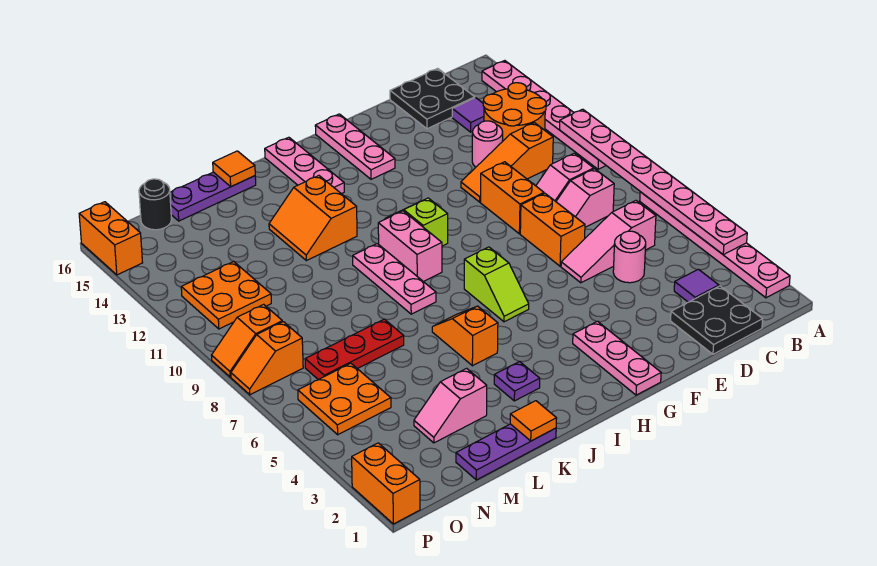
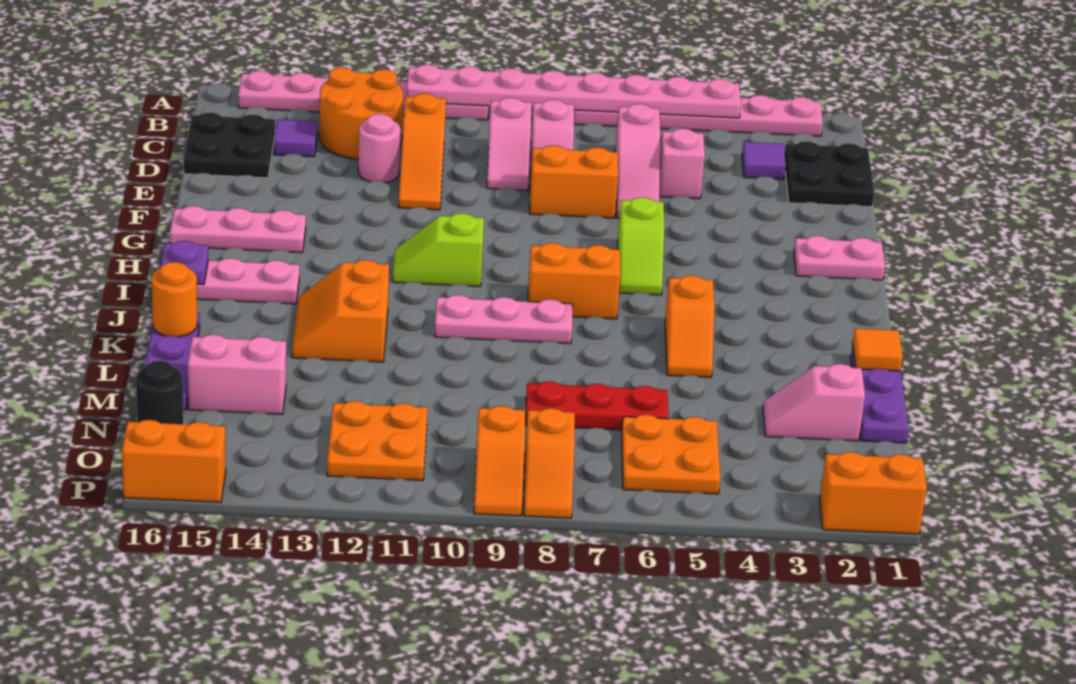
pink 1x1 round brick [613,231,646,283] -> pink 1x1 brick [659,129,705,199]
orange 1x2 brick [480,162,544,234] -> orange 1x2 brick moved to [528,243,621,319]
pink 1x3 plate [573,321,661,395] -> pink 1x2 plate [794,236,885,280]
lime 1x2 slope [464,247,529,322] -> lime 1x2 slope turned to [617,197,664,295]
pink 1x2 brick [378,211,442,282] -> pink 1x2 brick moved to [188,334,286,414]
purple 1x1 plate [494,361,540,401] -> purple 1x1 plate moved to [160,241,208,285]
orange 1x2 slope [432,306,498,366] -> orange 1x2 slope turned to [665,275,715,377]
orange 2x2 slope [269,176,357,261] -> orange 2x2 slope turned to [292,260,389,362]
orange 1x1 tile [213,151,255,187] -> orange 1x1 round brick [152,262,197,337]
pink 1x2 slope [414,368,487,443] -> pink 1x2 slope turned to [763,364,865,441]
red 1x3 plate [305,319,404,380] -> red 1x3 plate turned to [526,381,669,430]

